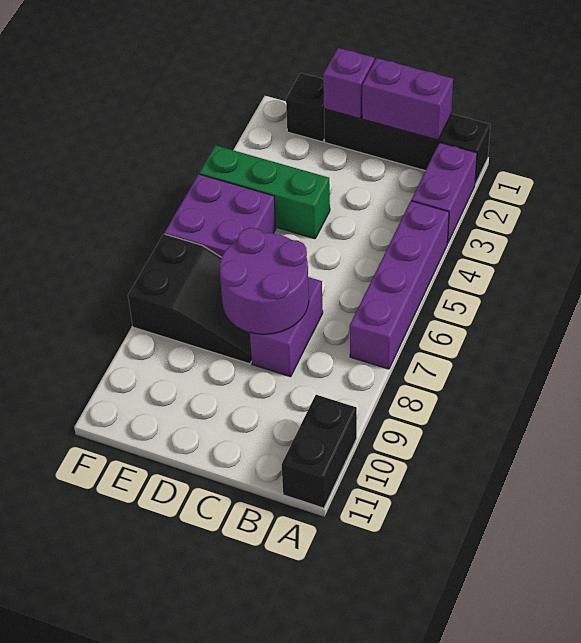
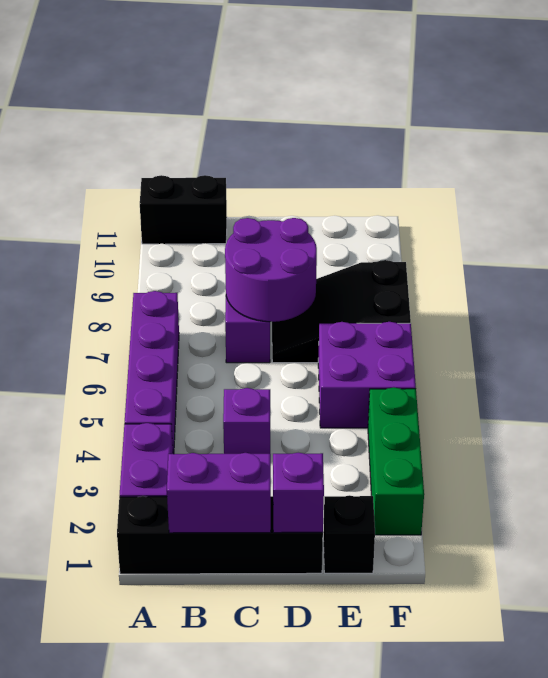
black 1x2 brick [282,395,357,508] -> black 1x2 brick turned to [140,175,227,244]
none -> purple 1x1 brick [223,388,270,454]
green 1x3 brick [199,145,330,239] -> green 1x3 brick turned to [368,387,424,535]

